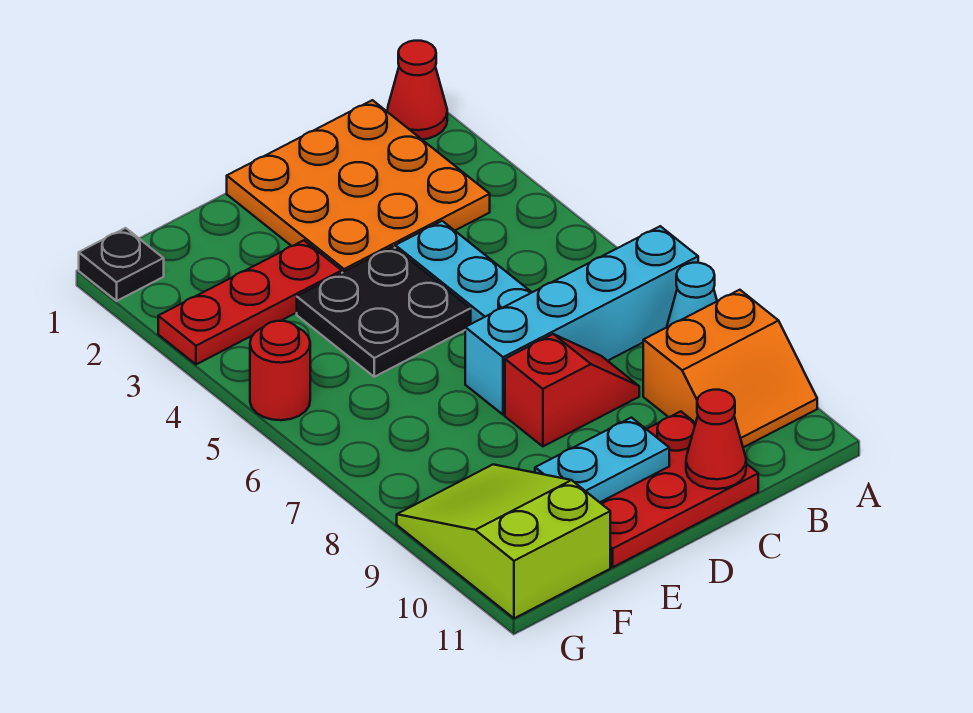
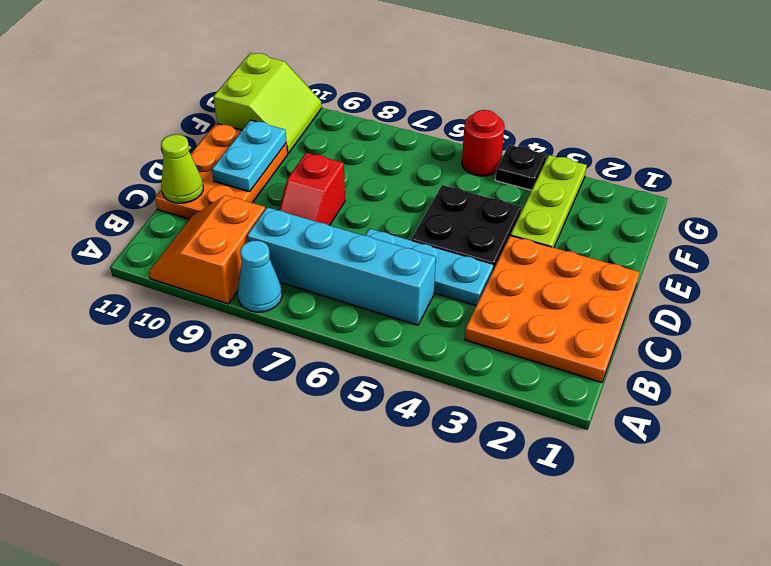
red 1x1 cone [387,41,447,139] -> none
cyan 1x4 brick [465,226,698,415] -> cyan 1x4 brick turned to [247,207,436,325]
red 2x3 plate [600,411,758,567] -> orange 2x3 plate [155,123,288,219]
red 1x1 cone [686,390,746,489] -> lime 1x1 cone [161,134,203,203]
red 1x3 plate [158,240,342,364] -> lime 1x3 plate [510,155,587,248]
lime 2x3 slope [397,464,610,618] -> lime 2x2 slope [213,53,322,153]
black 1x1 plate [79,228,164,301] -> black 1x1 plate moved to [496,145,546,190]

